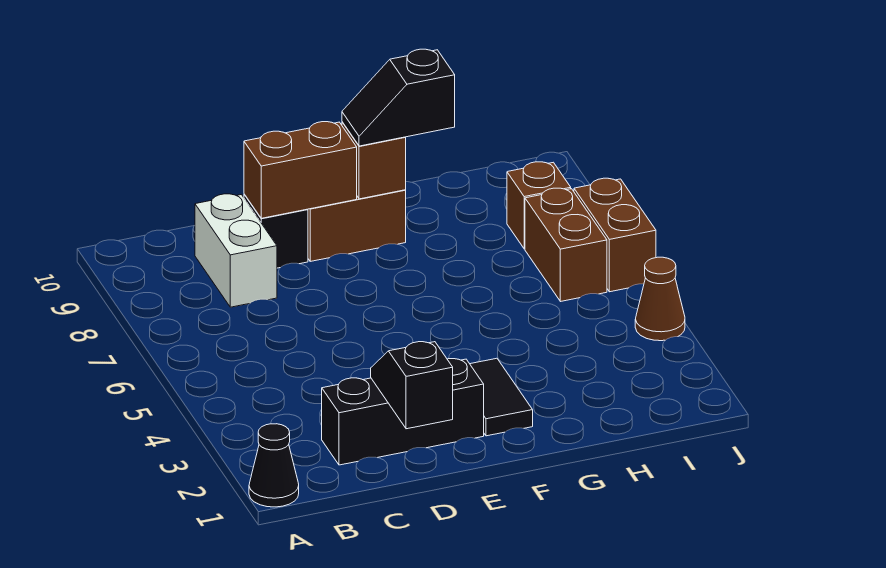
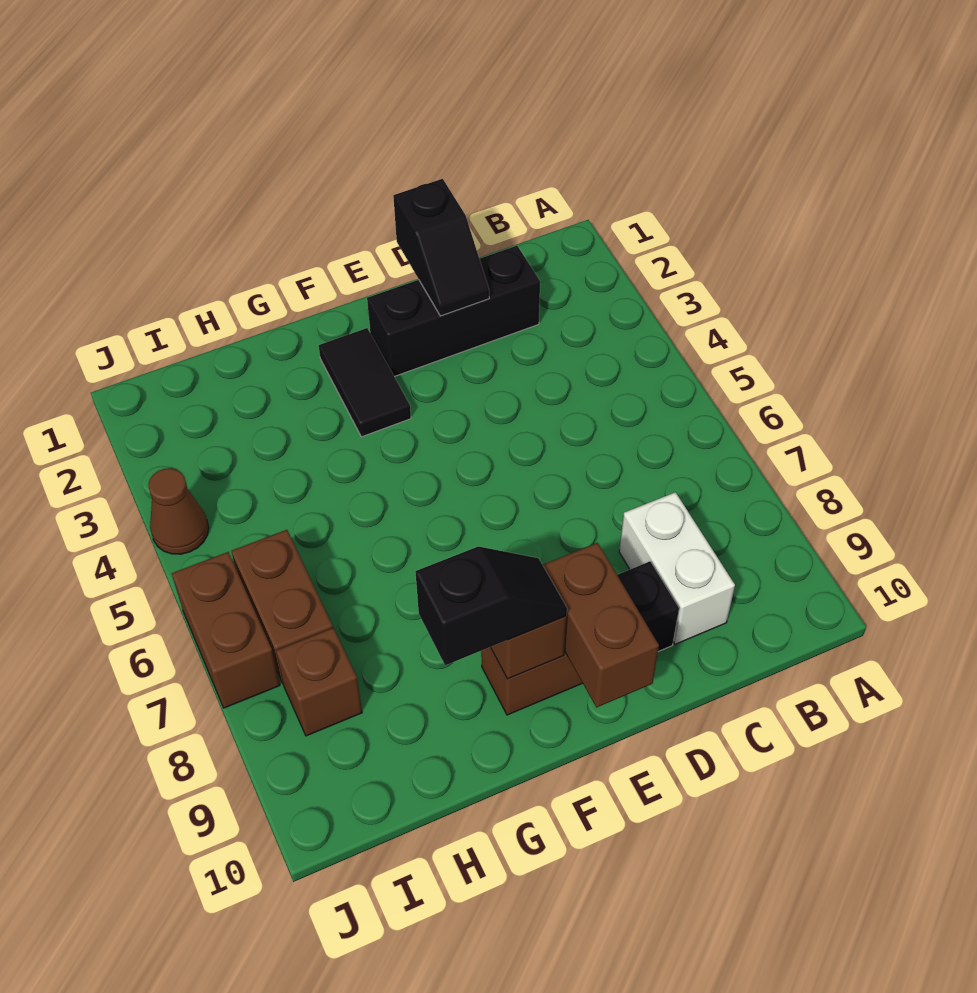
black 1x1 cone [249,424,299,507] -> none
brown 1x2 brick [244,122,357,218] -> brown 1x2 brick turned to [543,543,659,707]

